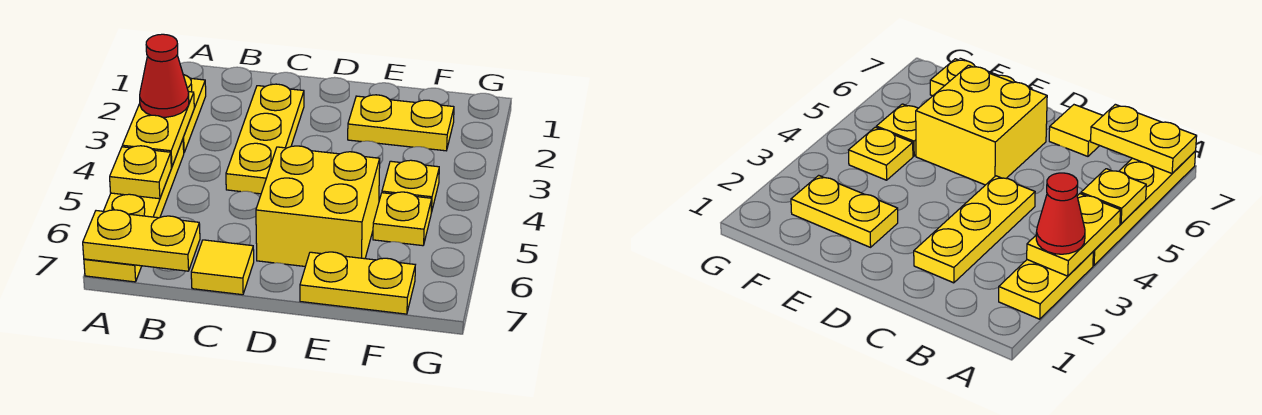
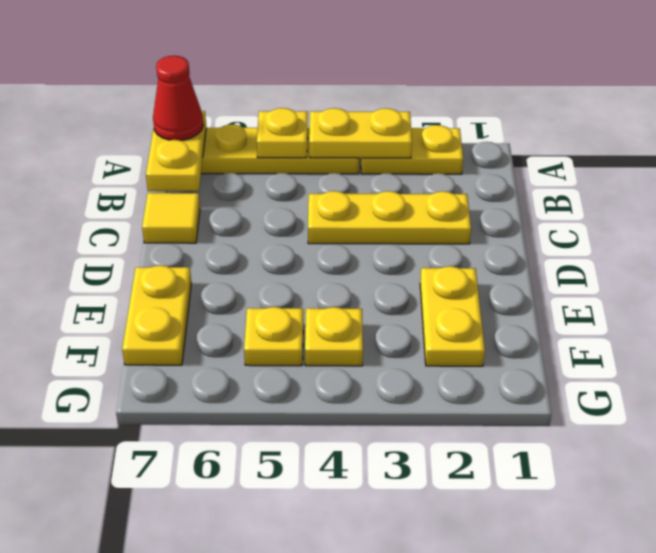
red 1x1 cone [140,34,189,117] -> red 1x1 cone moved to [153,56,203,140]
yellow 2x2 brick [256,146,380,266] -> none

